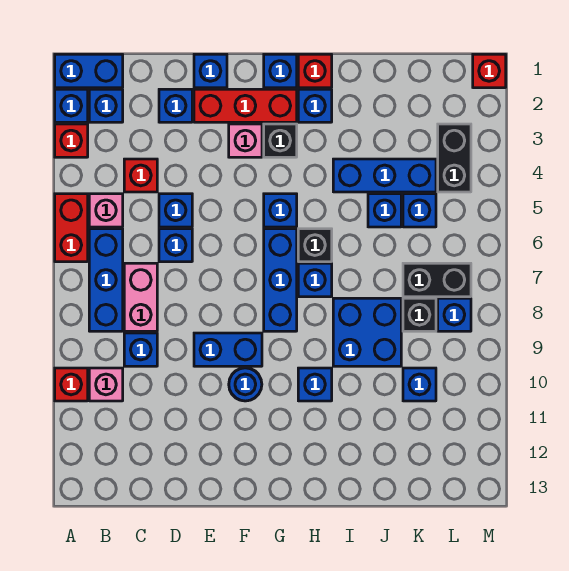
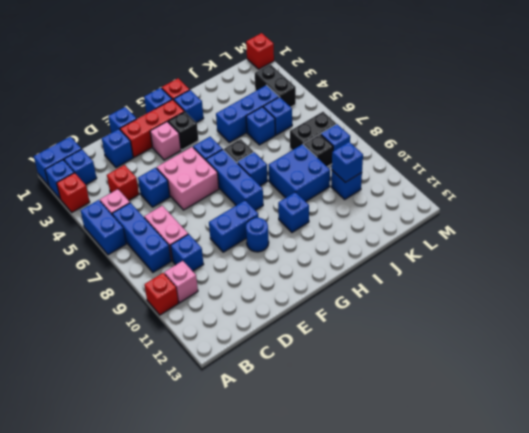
red 1x2 brick [55,194,88,262] -> blue 1x2 brick [80,200,126,255]
blue 1x1 brick [159,229,192,262] -> blue 1x1 brick moved to [332,142,363,182]
none -> pink 2x2 brick [157,147,219,210]

